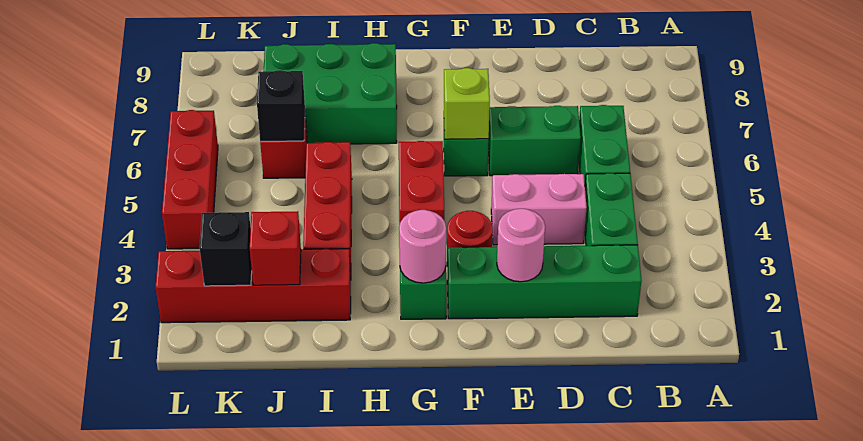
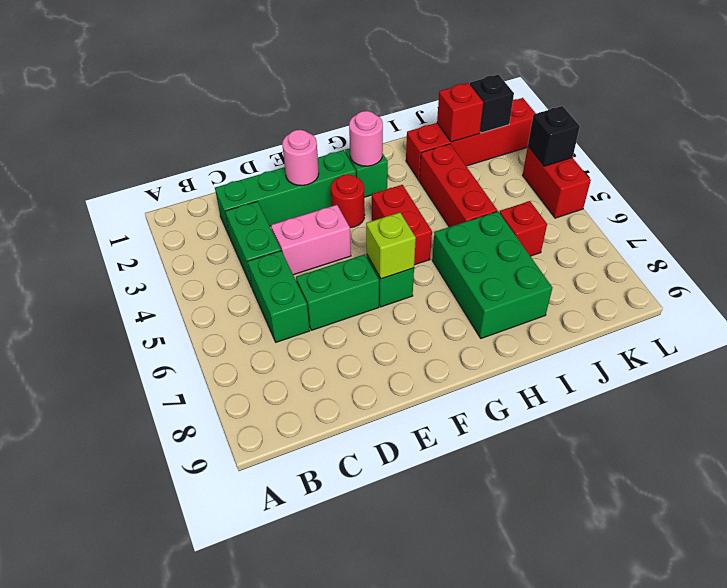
green 2x3 brick [264,43,397,144] -> green 2x3 brick turned to [432,211,552,338]
black 1x1 brick [257,70,305,141] -> black 1x1 brick moved to [528,106,580,166]
red 1x3 brick [162,110,218,249] -> red 1x2 brick [523,147,591,218]

